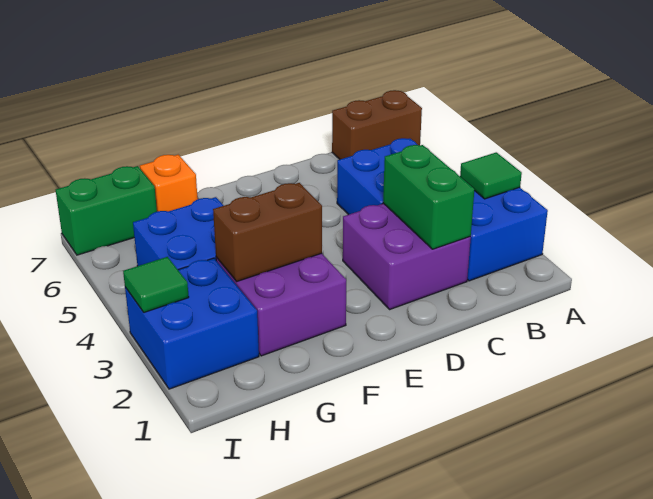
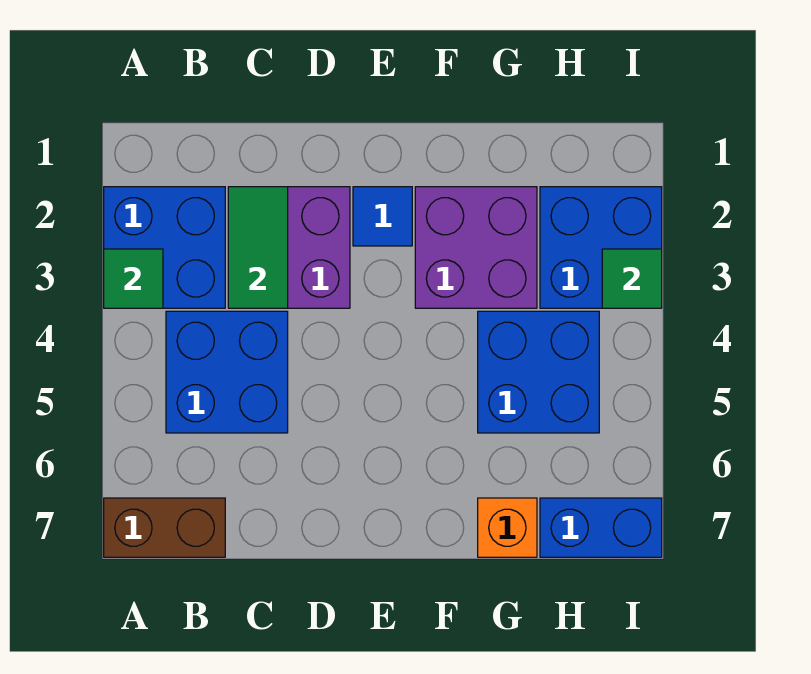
green 1x2 brick [383,145,474,249] -> green 1x2 tile [228,187,288,308]
none -> blue 1x1 tile [353,187,412,246]
brown 1x2 brick [213,183,322,282] -> none
green 1x2 brick [56,166,157,255] -> blue 1x2 brick [540,498,662,557]

